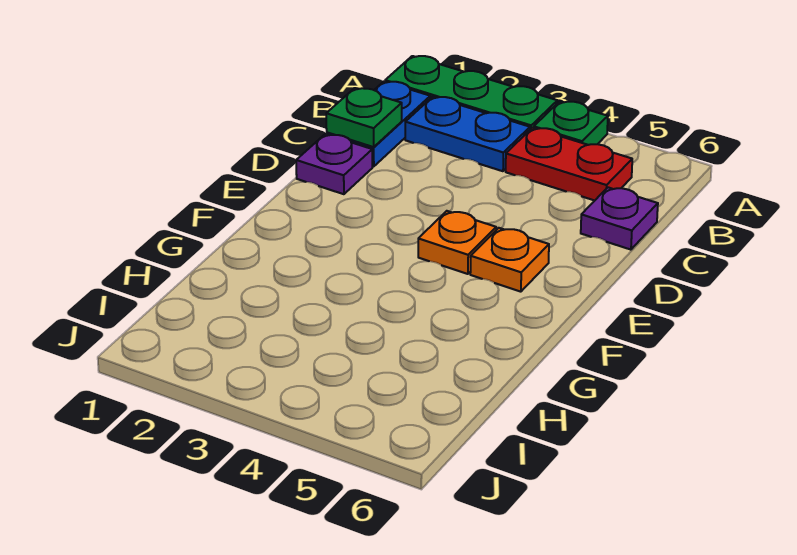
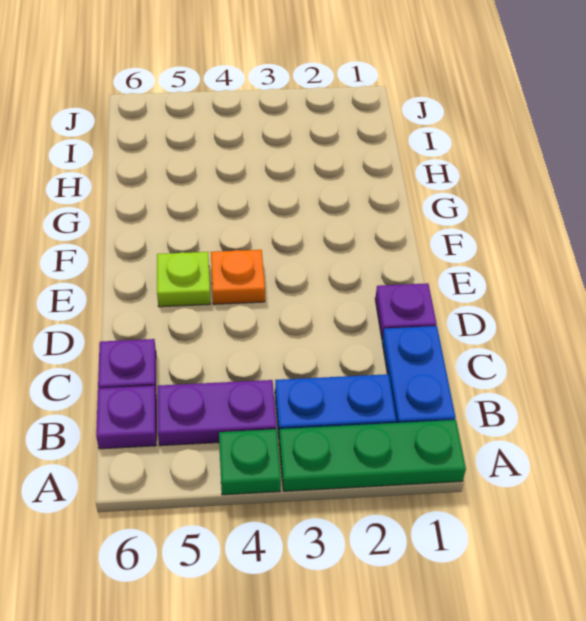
red 1x2 plate [506,128,632,201] -> purple 1x2 plate [158,380,276,446]
none -> purple 1x1 plate [96,386,156,449]
green 1x1 plate [326,88,402,147] -> none
orange 1x1 plate [470,228,549,292] -> lime 1x1 plate [157,252,210,307]

